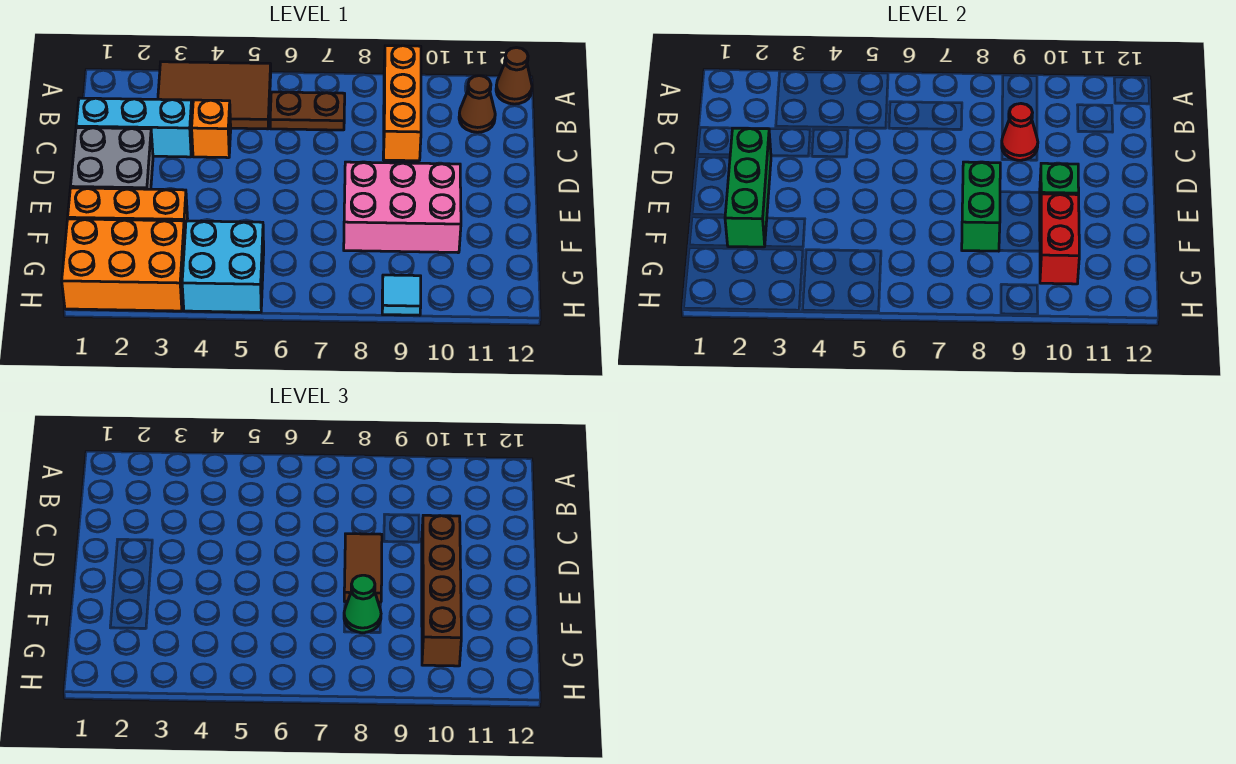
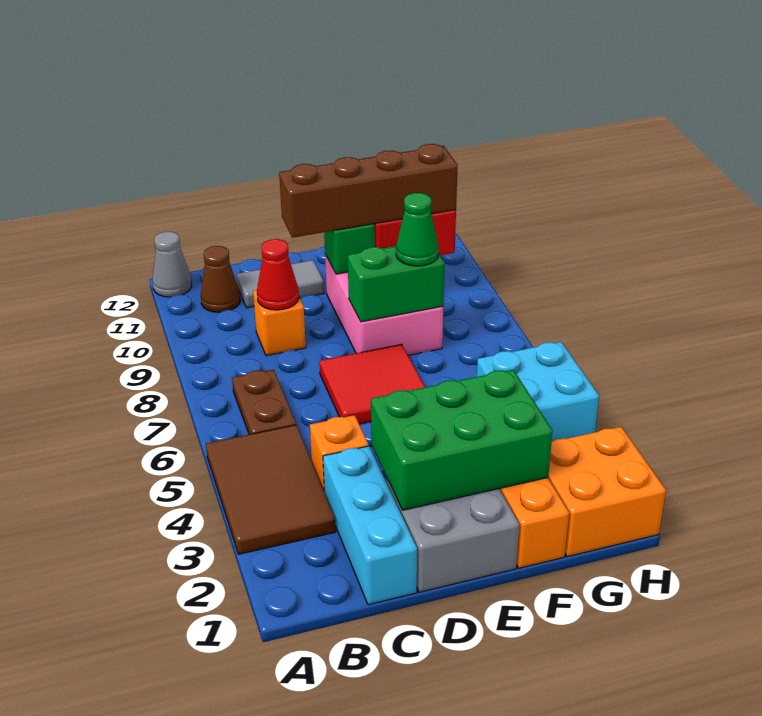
orange 1x3 brick [383,46,421,161] -> orange 1x1 brick [253,290,306,356]
brown 1x1 cone [496,48,532,104] -> grey 1x1 cone [152,232,192,297]
none -> grey 1x2 tile [237,260,324,308]
green 1x3 brick [725,128,771,247] -> green 2x3 brick [371,370,553,510]
none -> red 2x2 tile [319,344,425,424]
brown 1x2 tile [344,534,382,602] -> none
orange 2x3 brick [62,219,185,311] -> orange 2x2 brick [548,427,666,557]
cyan 1x1 tile [382,275,421,315] -> none

